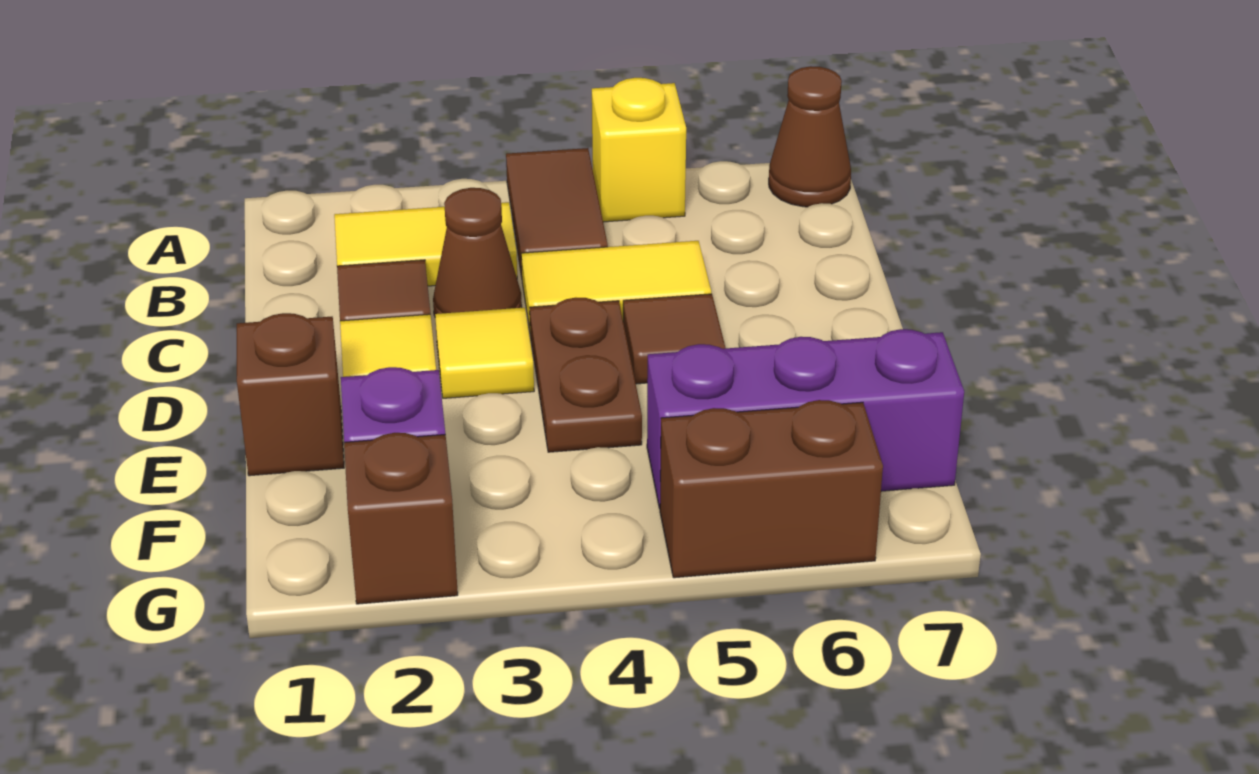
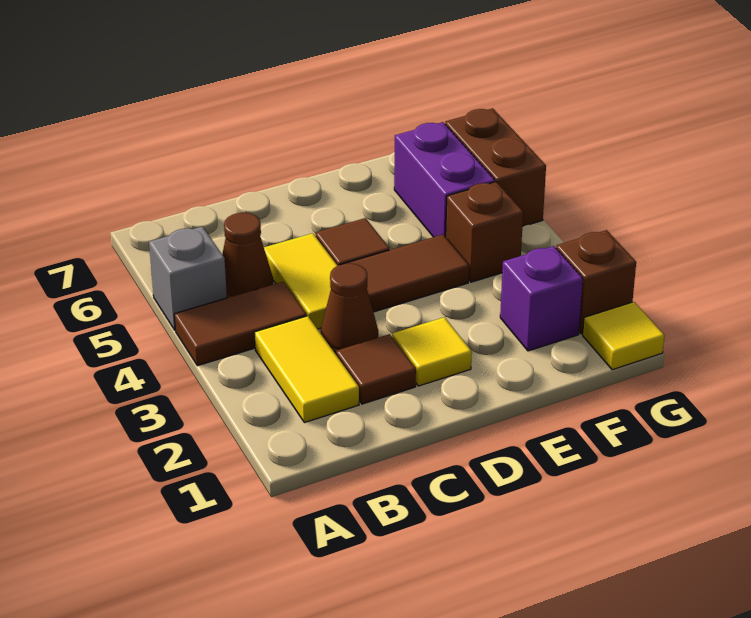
yellow 1x1 brick [592,78,686,222] -> grey 1x1 brick [149,226,227,330]
brown 1x1 cone [769,66,851,207] -> brown 1x1 cone moved to [222,213,273,298]
yellow 1x1 tile [435,308,534,398] -> yellow 1x1 tile moved to [583,302,665,370]
brown 1x2 plate [530,298,642,452] -> brown 1x2 tile [345,235,469,312]
brown 1x1 brick [237,313,344,476] -> brown 1x1 brick moved to [446,182,523,282]
purple 1x3 brick [647,329,964,509] -> purple 1x2 brick [394,122,495,237]

